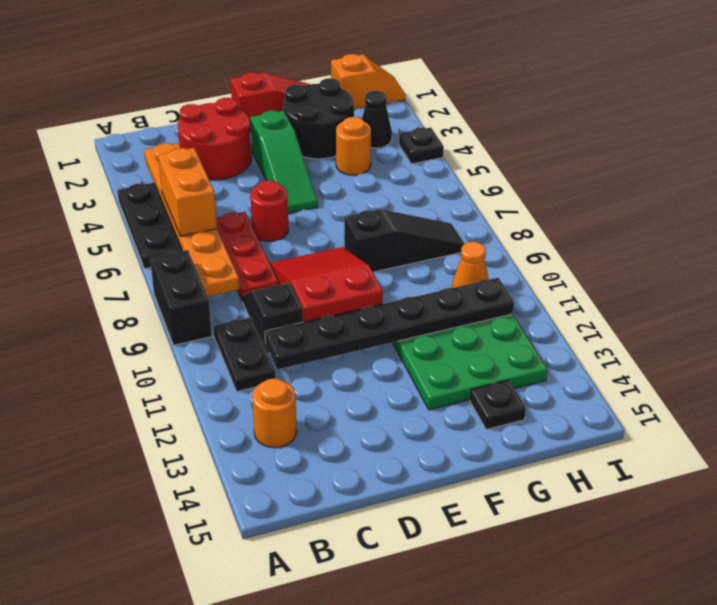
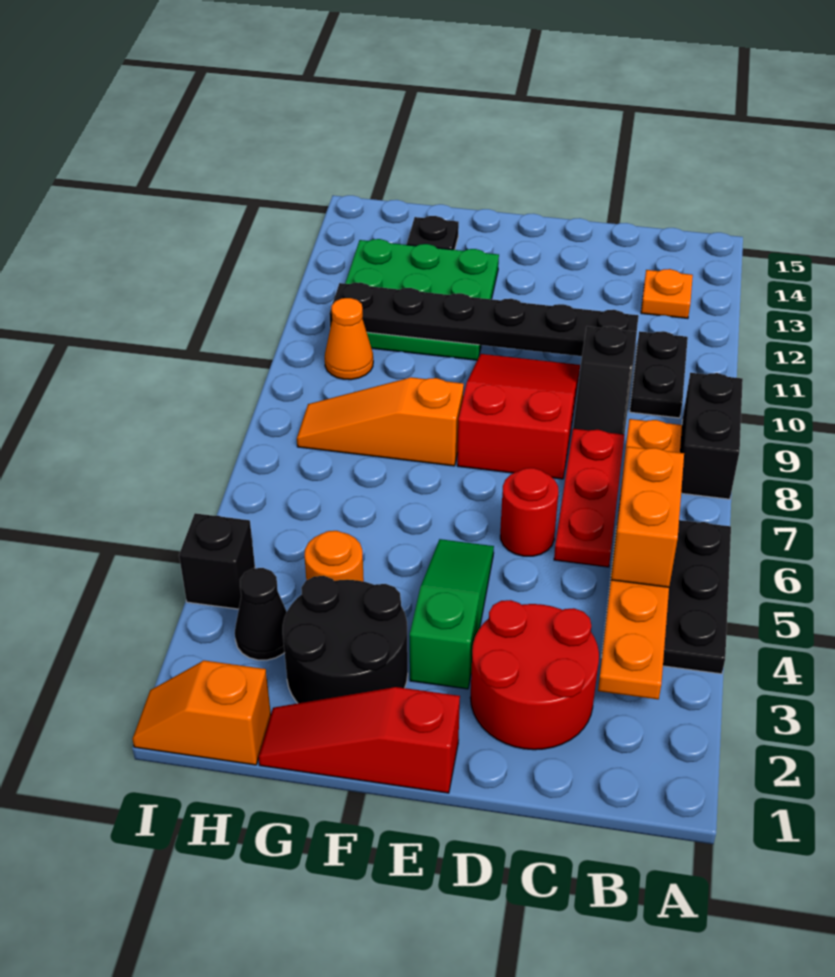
orange 1x1 round brick [252,379,297,448] -> orange 1x1 plate [641,269,693,319]
red 2x3 slope [270,247,383,322] -> red 2x3 slope turned to [457,354,580,479]
black 1x3 slope [344,209,464,272] -> orange 1x3 slope [297,377,464,466]
black 1x1 plate [399,128,444,164] -> black 1x1 brick [179,513,255,609]

